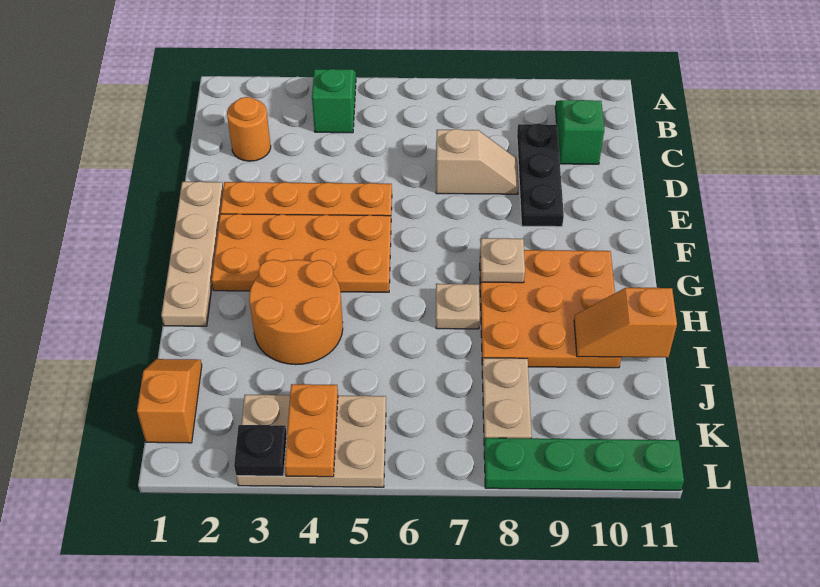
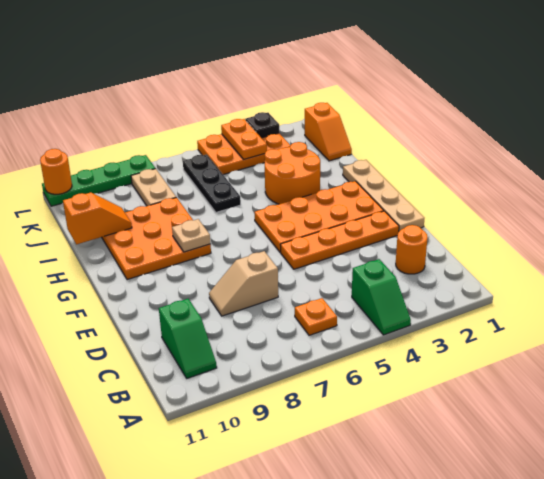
none -> orange 1x1 plate [295,298,337,335]
black 1x3 plate [517,123,564,227] -> black 1x3 plate moved to [183,155,241,212]
tan 1x1 plate [436,284,480,329] -> none
tan 2x3 plate [236,395,386,487] -> orange 2x3 plate [197,133,291,175]
none -> orange 1x1 round brick [40,149,72,194]

